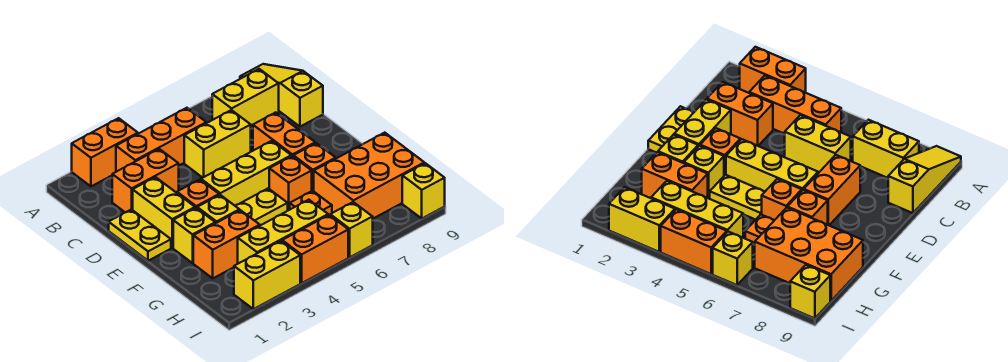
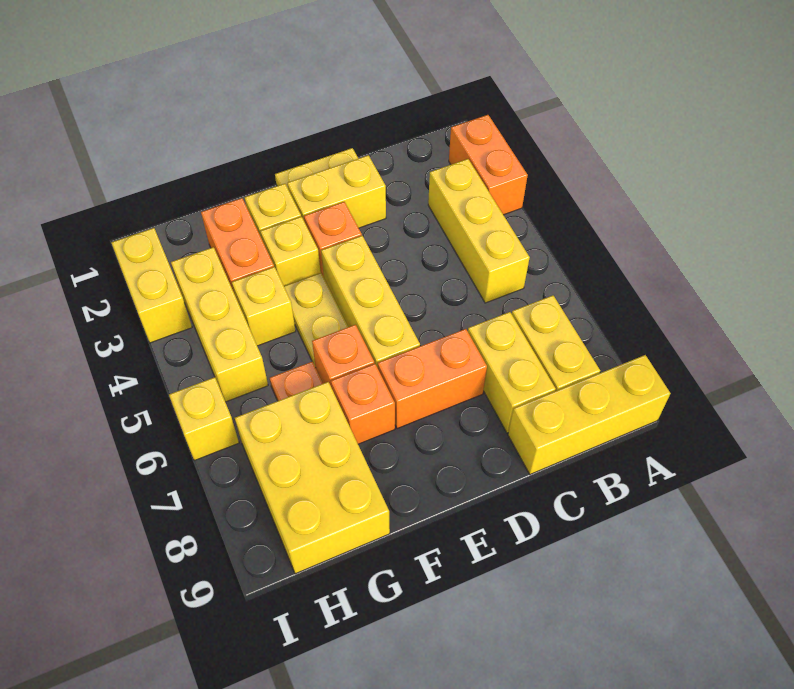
yellow 1x3 slope [240,64,323,127] -> yellow 1x3 brick [508,355,670,474]
orange 1x3 brick [116,108,206,172] -> yellow 1x3 brick [428,159,530,303]
orange 1x2 brick [112,149,179,212] -> none
yellow 1x2 brick [184,110,251,178] -> yellow 1x2 brick moved to [468,312,556,433]
orange 2x3 brick [314,133,424,219] -> yellow 2x3 brick [235,382,390,574]
orange 1x2 brick [282,215,348,283] -> none
yellow 1x1 brick [402,163,445,218] -> yellow 1x1 brick moved to [232,267,296,346]

